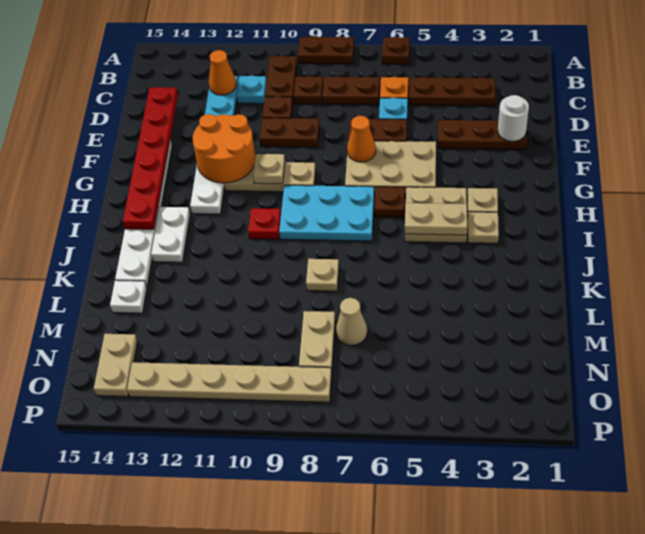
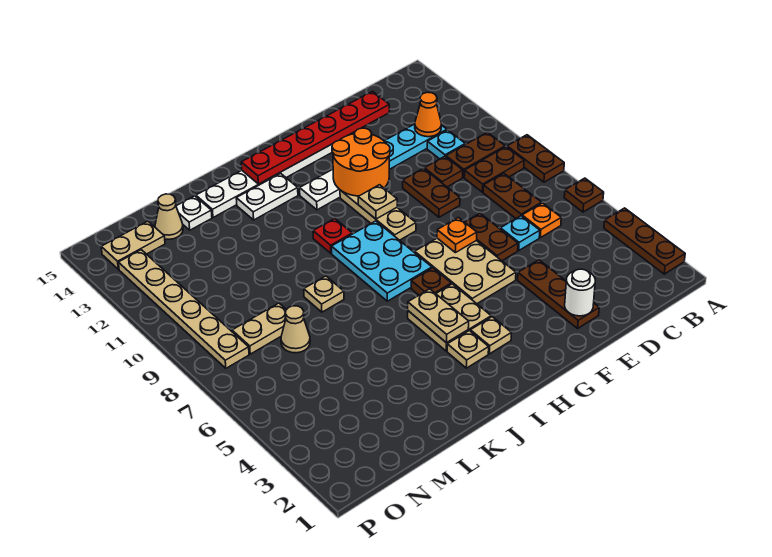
brown 1x3 plate [409,77,495,106] -> brown 1x3 plate moved to [604,208,685,274]
brown 1x1 plate [294,76,323,104] -> brown 1x2 plate [464,147,524,192]
orange 1x1 cone [347,116,376,162] -> orange 1x1 plate [437,217,477,253]
none -> tan 1x1 cone [155,194,183,239]

